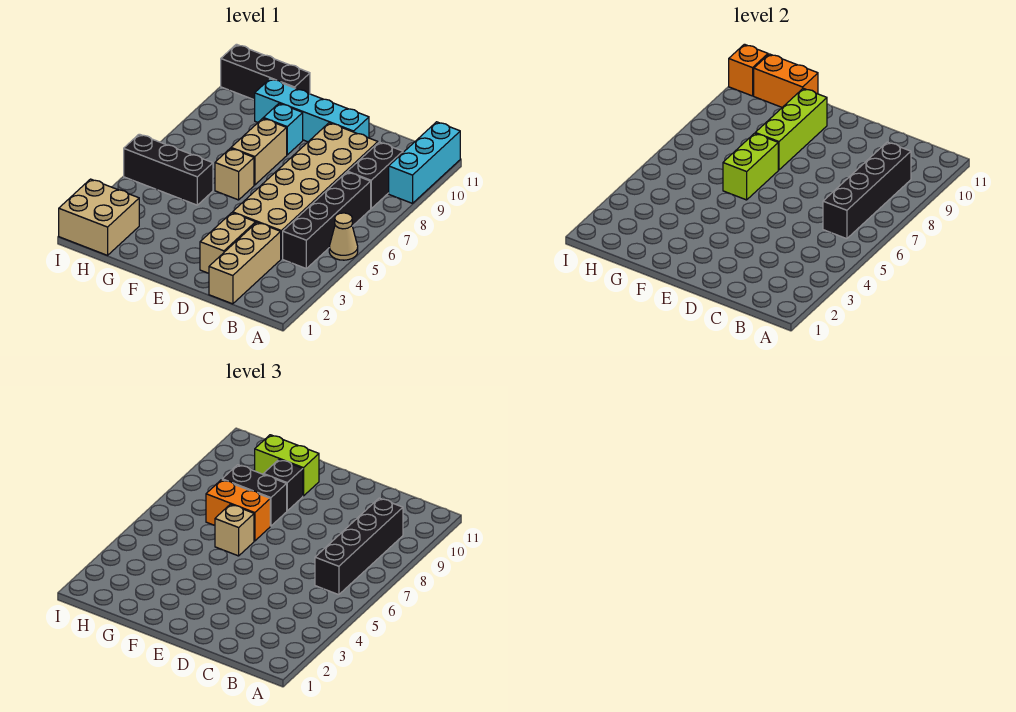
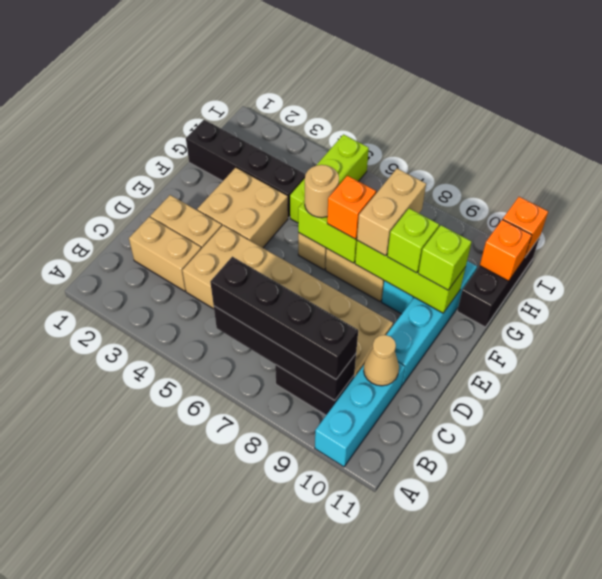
tan 1x1 cone [329,213,358,260] -> tan 1x1 cone moved to [364,335,399,386]
cyan 1x3 brick [389,122,460,203] -> cyan 1x3 brick turned to [315,363,405,467]
black 1x4 brick [283,172,371,268] -> black 1x4 brick moved to [186,120,305,218]
tan 1x3 brick [209,222,281,304] -> tan 1x2 brick [129,217,201,291]
tan 1x1 brick [215,504,254,556] -> tan 1x1 round brick [305,165,339,218]
orange 1x2 brick [206,480,270,541] -> orange 1x1 brick [327,176,376,239]
black 1x2 brick [222,465,287,526] -> tan 1x2 brick [357,169,426,256]
black 1x1 brick [263,459,303,511] -> lime 1x1 brick [387,208,439,273]
lime 1x2 brick [255,435,319,496] -> lime 1x1 brick [418,225,472,290]
black 1x3 brick [124,134,213,205] -> lime 1x3 brick [290,135,369,223]
orange 1x2 brick [754,54,818,107] -> orange 1x1 brick [480,219,532,281]
tan 2x2 brick [59,179,139,255] -> tan 2x2 brick moved to [197,168,288,248]

